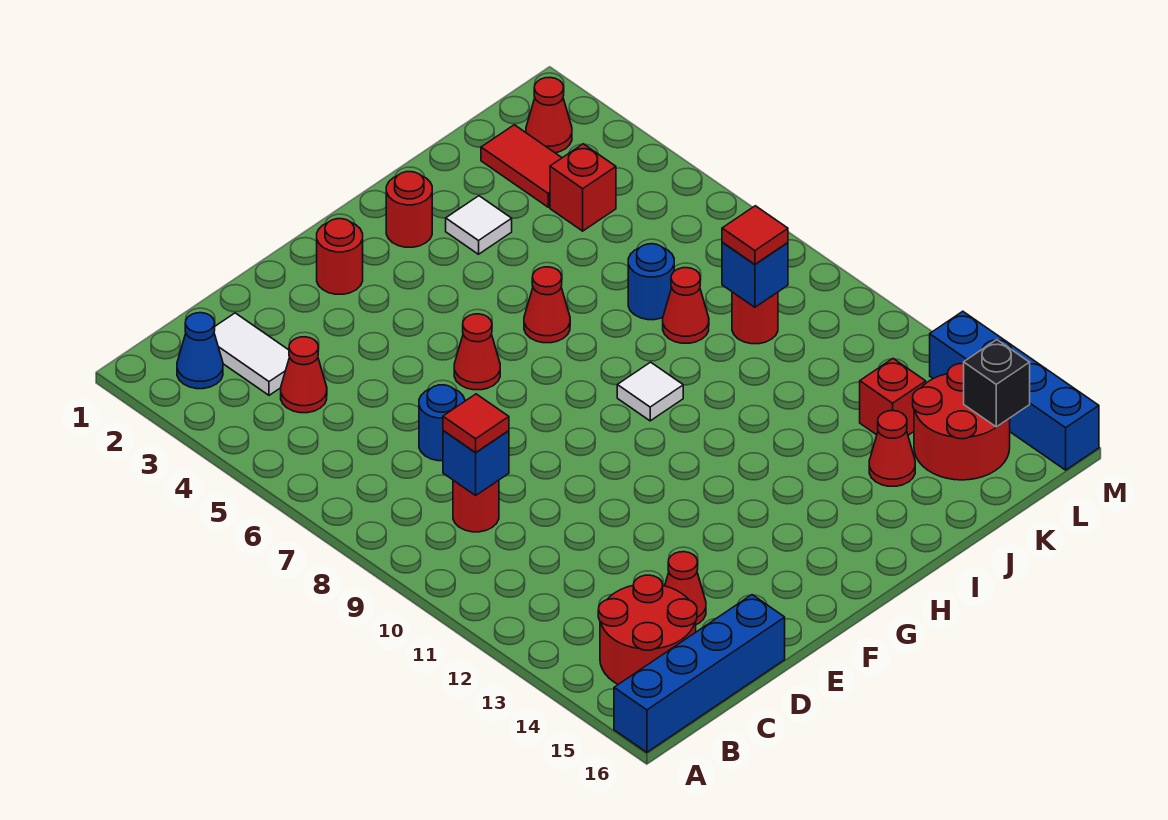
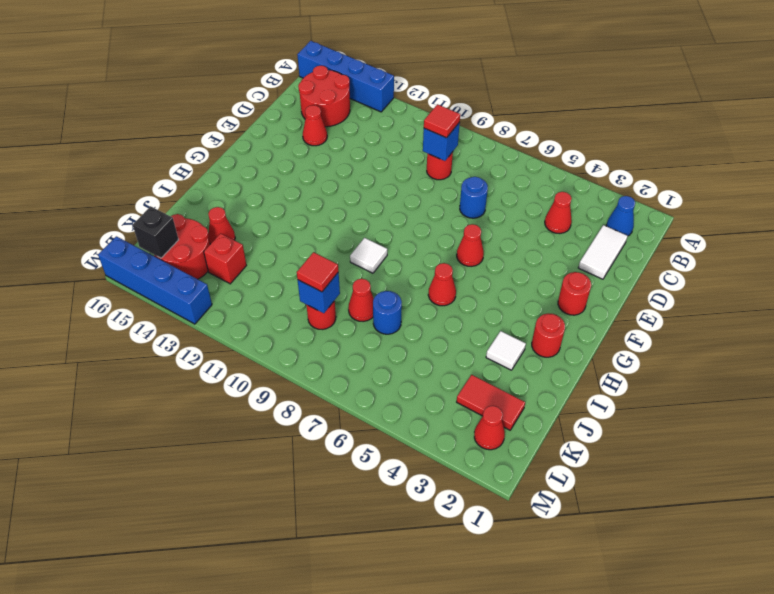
blue 1x4 brick [614,595,785,752] -> blue 1x4 brick turned to [297,41,394,112]
white 1x2 tile [214,313,289,395] -> white 1x2 tile turned to [578,225,627,279]
red 1x1 brick [550,144,616,231] -> none

